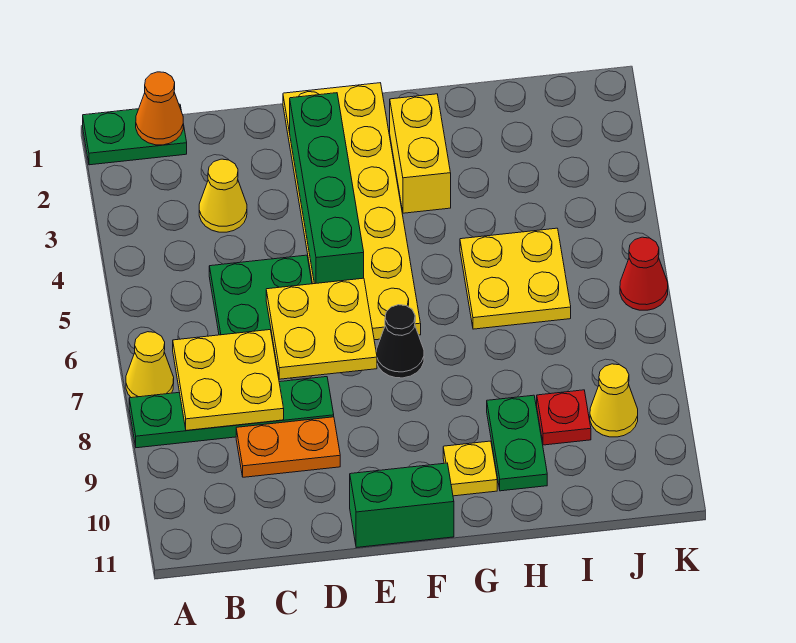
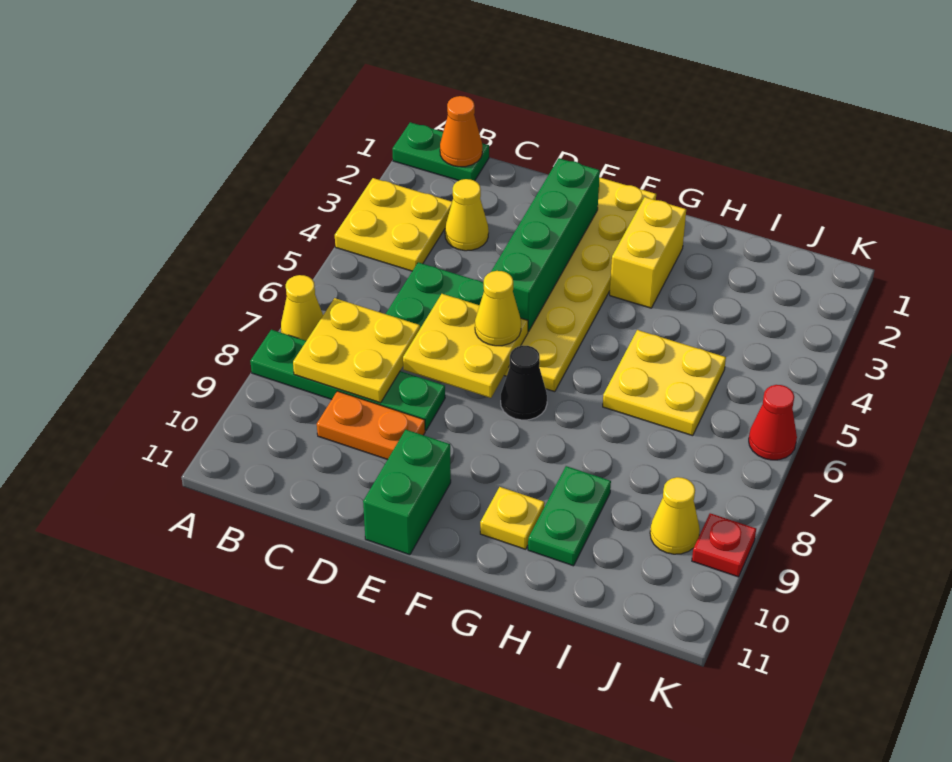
none -> yellow 2x2 plate [335,178,452,271]
none -> yellow 1x1 cone [475,271,521,346]
green 1x2 brick [350,463,454,548] -> green 1x2 brick turned to [363,430,451,555]
red 1x1 plate [537,390,591,445] -> red 1x1 plate moved to [692,513,756,577]

